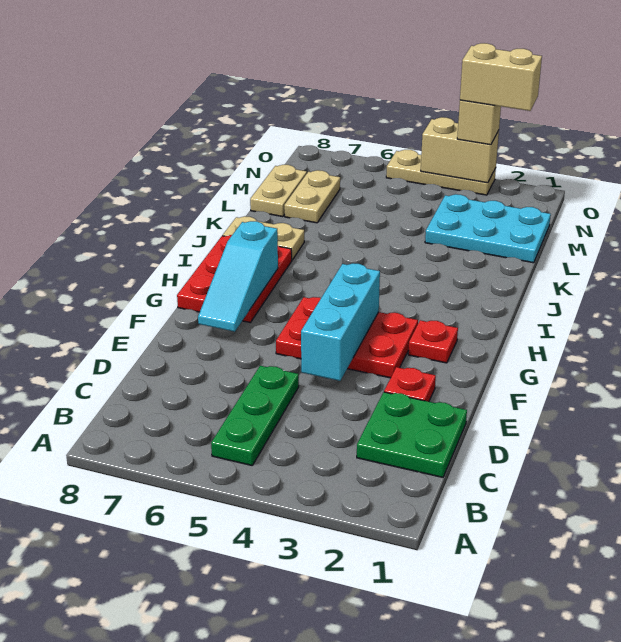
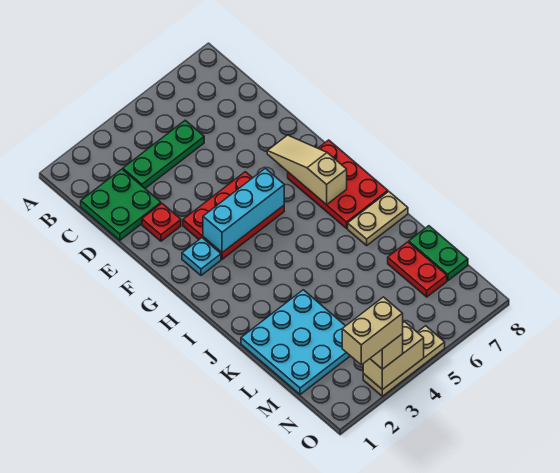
green 1x3 plate [211,366,299,465] -> green 1x3 plate turned to [123,120,204,188]
cyan 1x3 brick [301,263,380,381] -> cyan 1x3 brick turned to [203,168,284,253]
cyan 1x3 slope [198,221,278,332] -> tan 1x3 slope [267,135,347,205]
red 1x1 plate [408,320,458,363] -> cyan 1x1 plate [182,238,221,275]
cyan 2x3 plate [425,194,551,263] -> cyan 3x3 plate [241,290,350,395]
tan 1x2 plate [284,170,340,223] -> red 1x2 plate [388,242,447,297]
tan 1x2 plate [250,165,307,217] -> green 1x2 plate [409,226,468,281]

